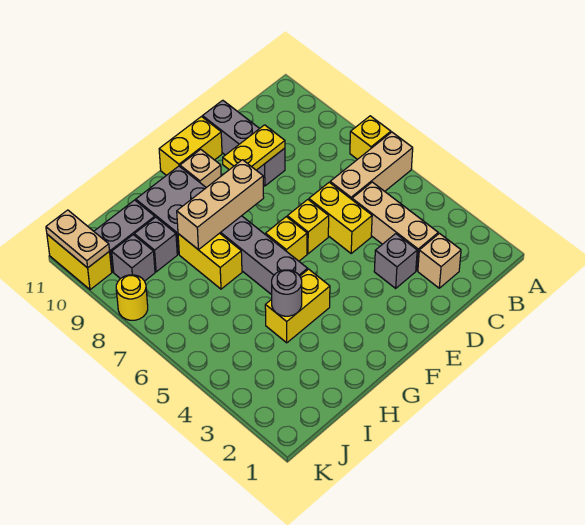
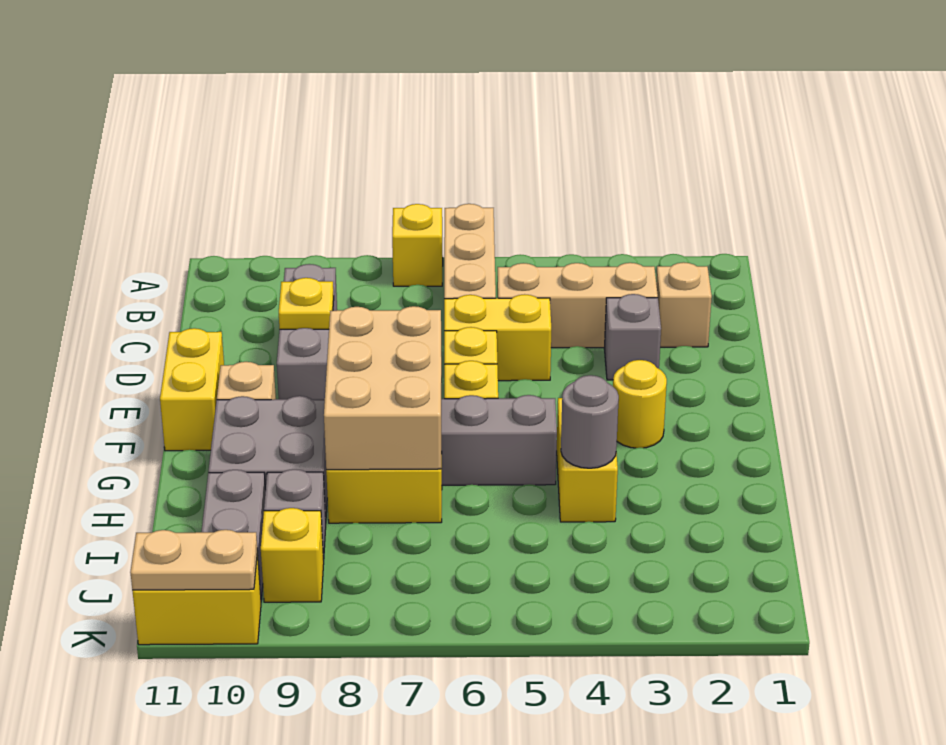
grey 1x3 brick [203,100,285,186] -> grey 1x3 brick turned to [277,264,337,399]
yellow 1x2 plate [223,125,285,170] -> yellow 1x1 plate [279,278,334,329]
tan 1x3 brick [177,160,264,250] -> tan 2x3 brick [324,306,442,470]
grey 1x1 brick [112,235,155,281] -> yellow 1x1 brick [261,508,324,602]
yellow 1x1 round brick [116,275,148,320] -> yellow 1x1 round brick moved to [613,360,667,448]

